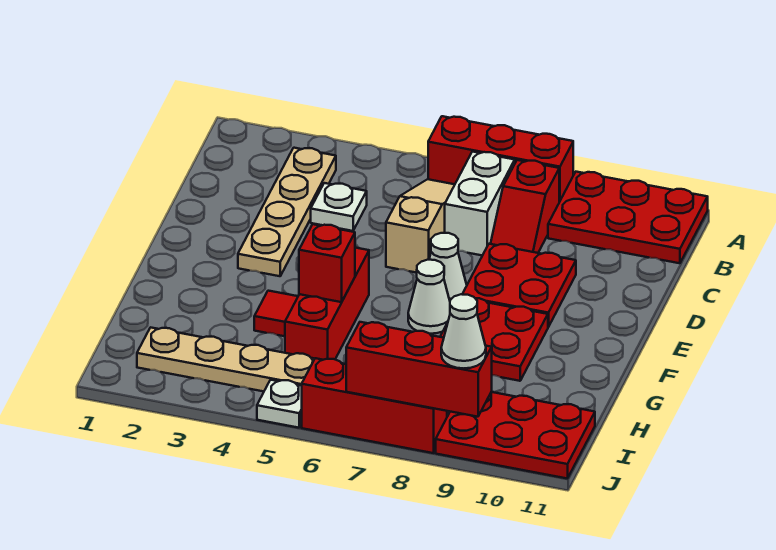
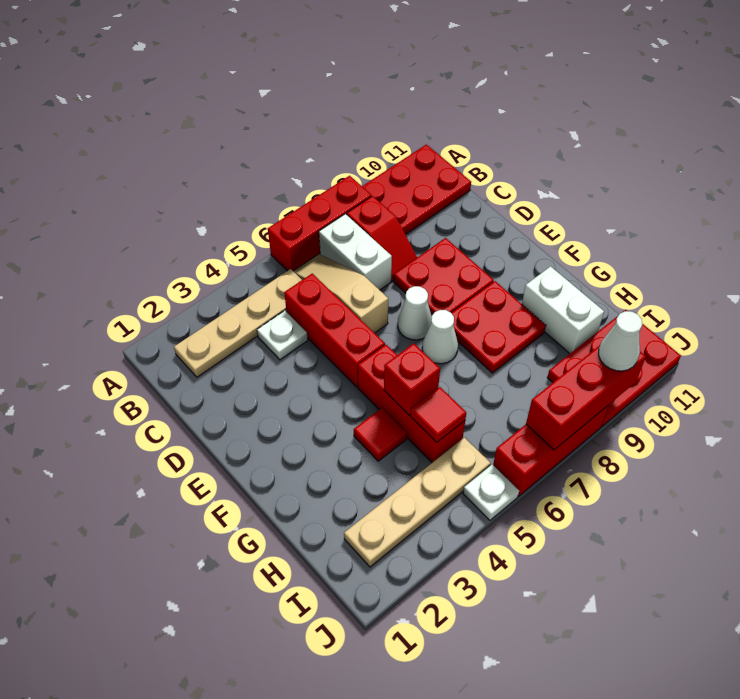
tan 1x4 plate [238,148,336,276] -> tan 1x4 plate turned to [174,269,302,377]
none -> red 1x3 brick [284,274,385,387]
none -> white 1x2 brick [522,266,604,354]
none -> red 1x1 tile [411,387,466,442]

